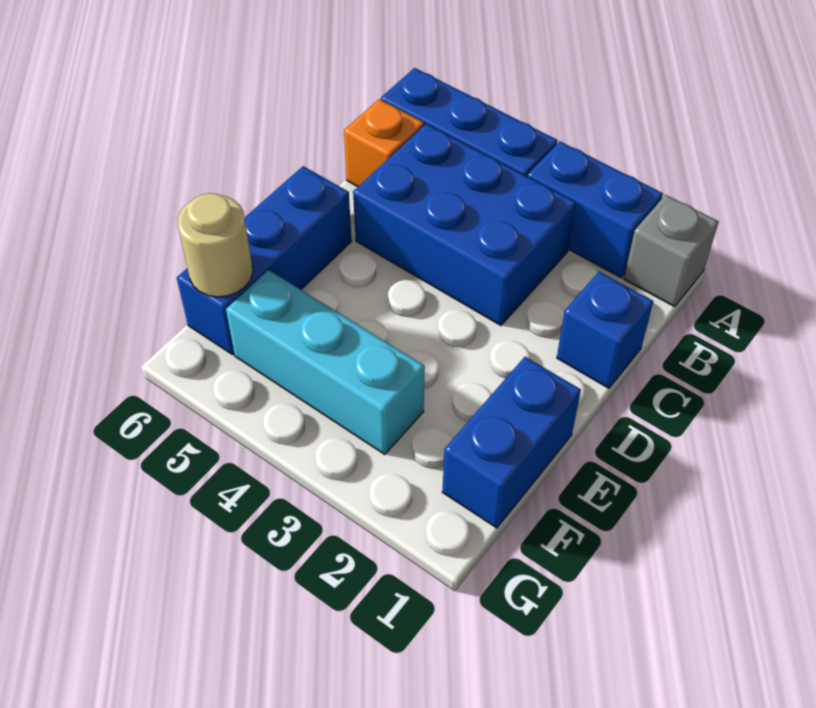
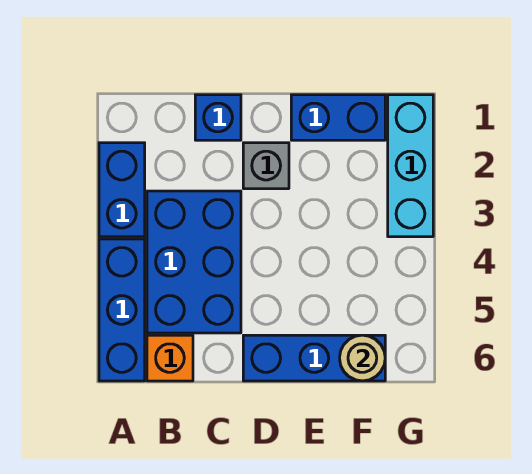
grey 1x1 brick [624,195,719,307] -> grey 1x1 brick moved to [243,143,289,189]
cyan 1x3 brick [226,270,425,455] -> cyan 1x3 brick moved to [388,95,433,237]

